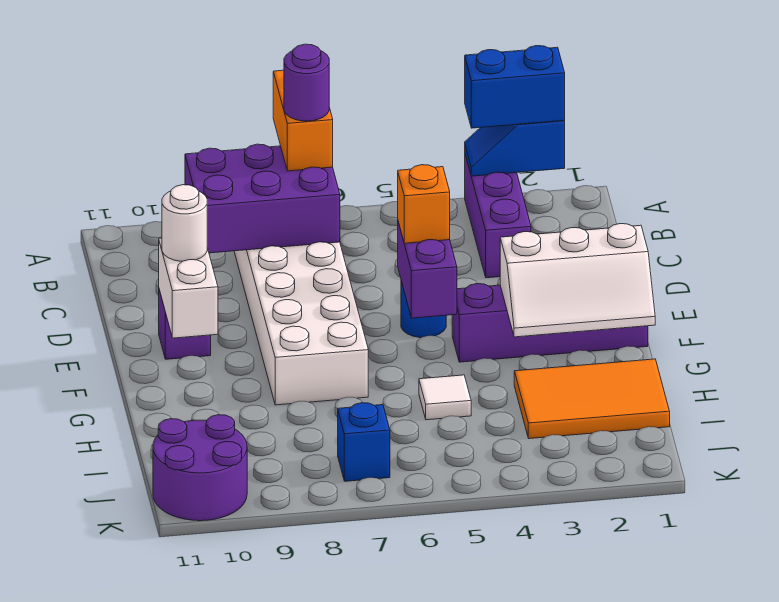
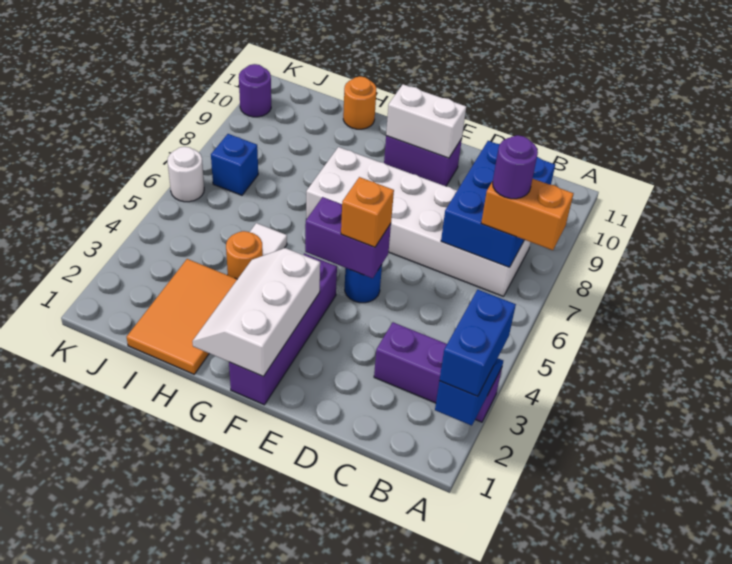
purple 2x3 brick [185,144,340,253] -> blue 2x3 brick [441,141,555,267]
purple 1x1 brick [159,290,211,359] -> purple 1x2 brick [384,136,462,186]
white 1x1 round brick [162,185,207,261] -> white 1x1 round brick moved to [167,147,204,202]
none -> orange 1x1 round brick [226,231,263,279]
none -> orange 1x1 round brick [343,77,376,129]
purple 2x2 round brick [153,415,247,521] -> purple 1x1 round brick [239,64,271,117]

